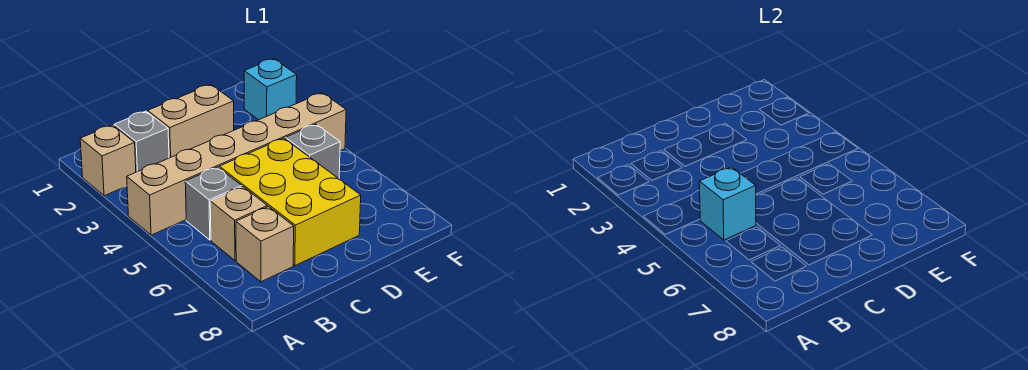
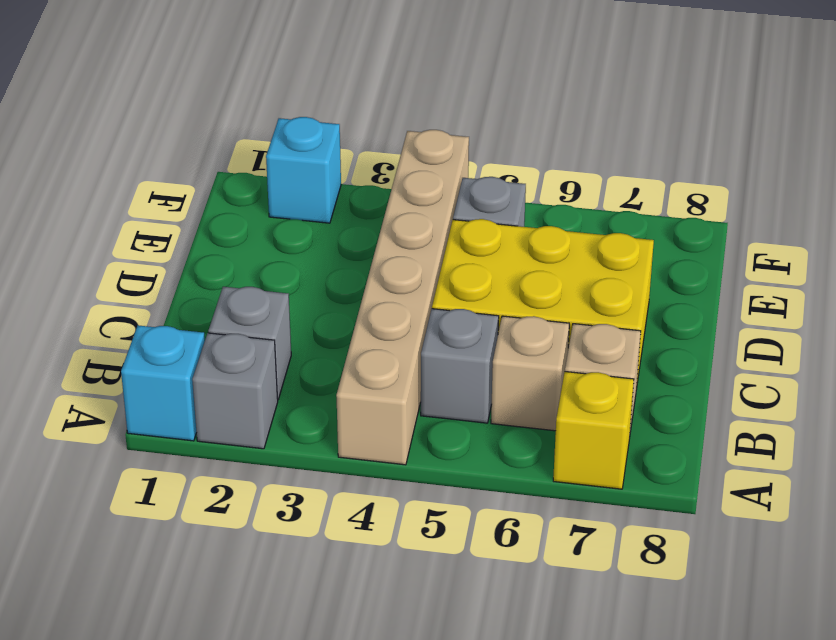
tan 1x1 brick [80,125,136,196] -> grey 1x1 brick [192,333,278,449]
none -> yellow 1x1 brick [553,372,634,489]
cyan 1x1 brick [699,167,756,240] -> cyan 1x1 brick moved to [121,325,205,441]
tan 1x2 brick [148,85,234,158] -> none

